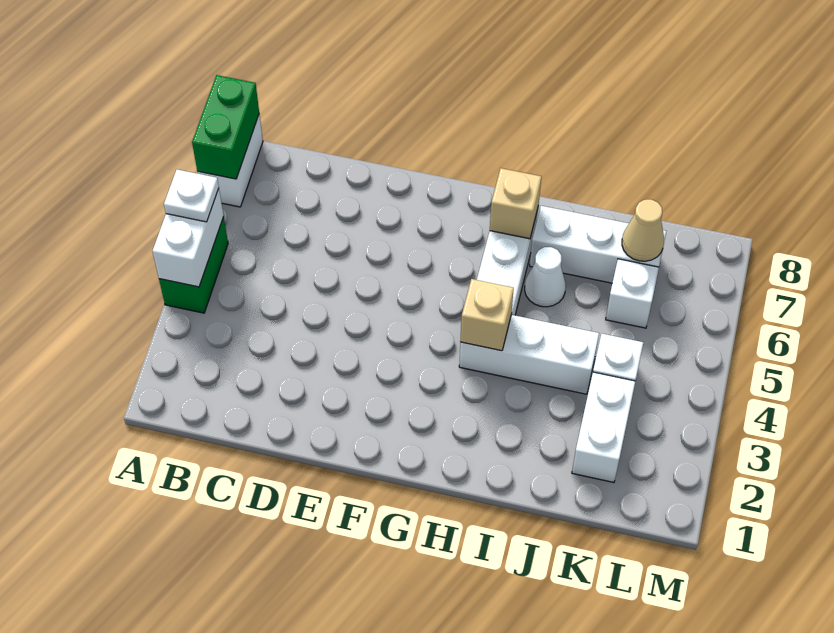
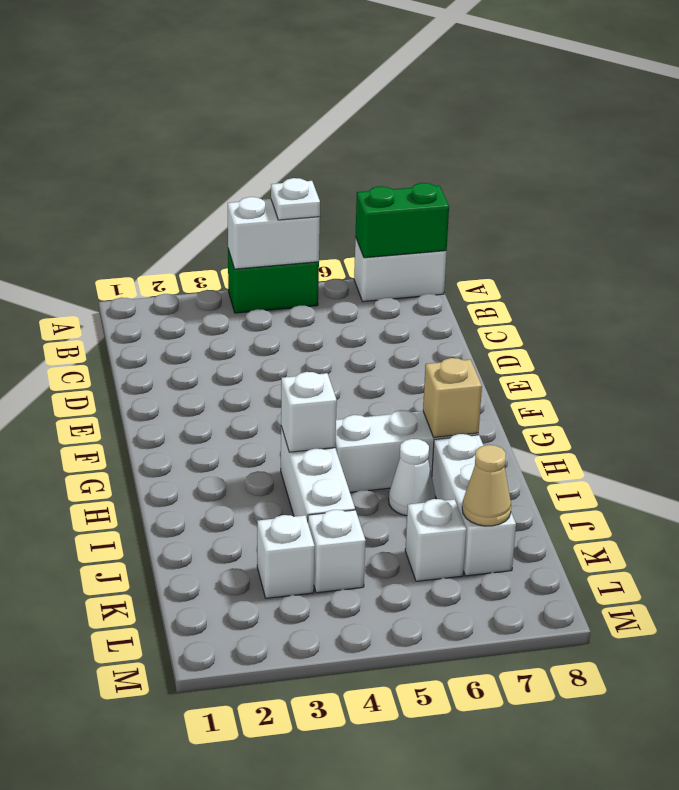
tan 1x1 brick [460,279,514,351] -> white 1x1 brick [281,372,337,452]
white 1x2 brick [572,372,635,482] -> white 1x1 brick [257,515,315,598]

